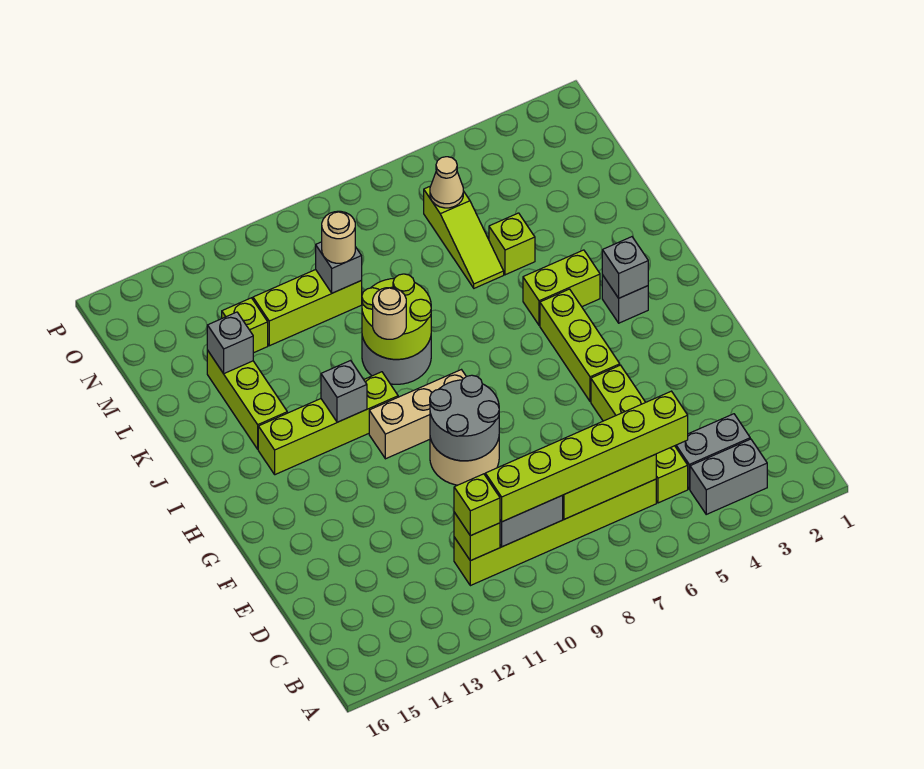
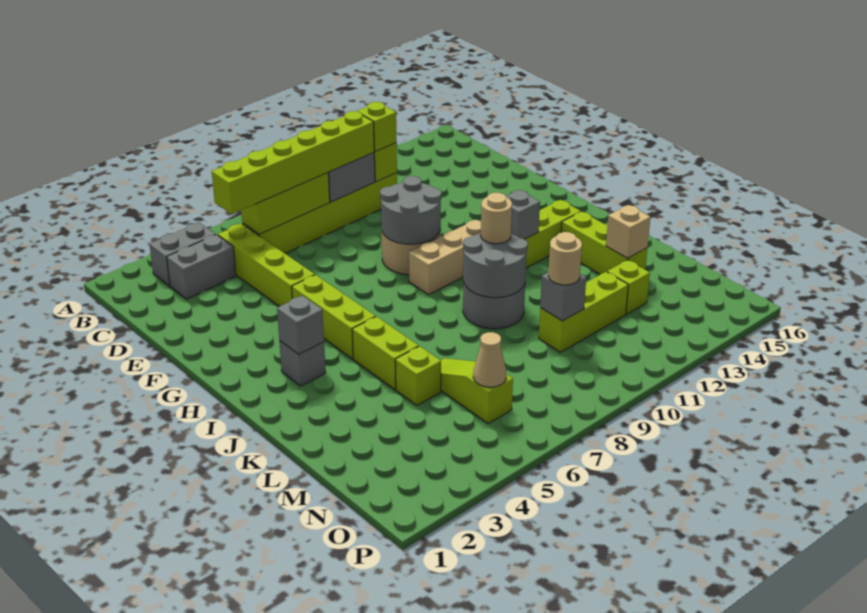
lime 1x2 brick [523,250,600,325] -> lime 1x2 brick turned to [352,317,419,389]
lime 2x2 round brick [362,274,431,359] -> grey 2x2 round brick [463,233,528,298]
grey 1x1 brick [207,312,253,373] -> tan 1x1 brick [606,205,650,258]

